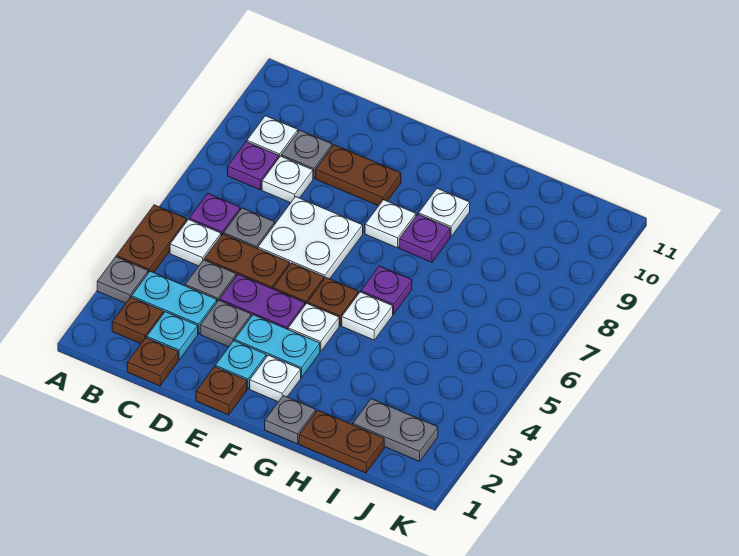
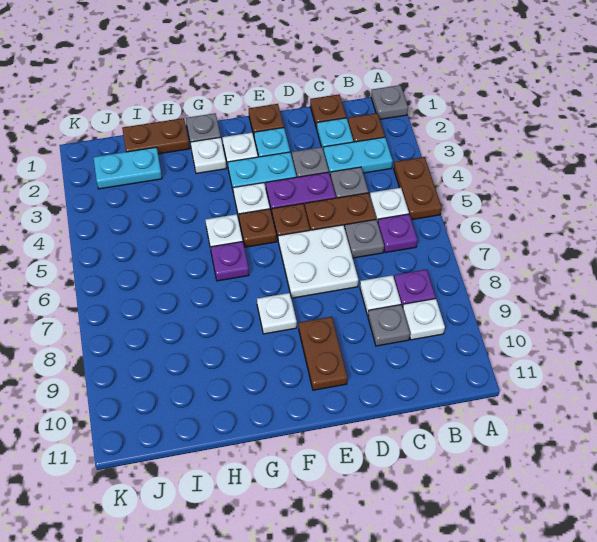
grey 1x1 plate [97,257,148,303] -> grey 1x1 plate moved to [371,85,408,119]
brown 1x2 plate [316,145,401,206] -> brown 1x2 plate turned to [299,317,347,390]
purple 1x1 plate [399,214,450,262] -> none
white 1x1 plate [419,188,470,236] -> white 1x1 plate moved to [190,137,226,174]
grey 1x2 plate [353,399,438,461] -> cyan 1x2 plate [93,147,162,189]

